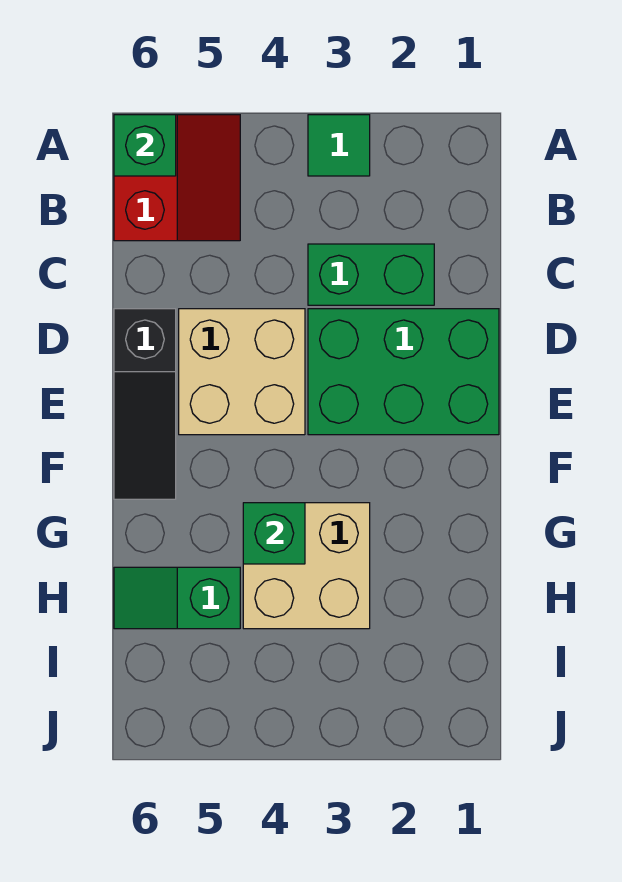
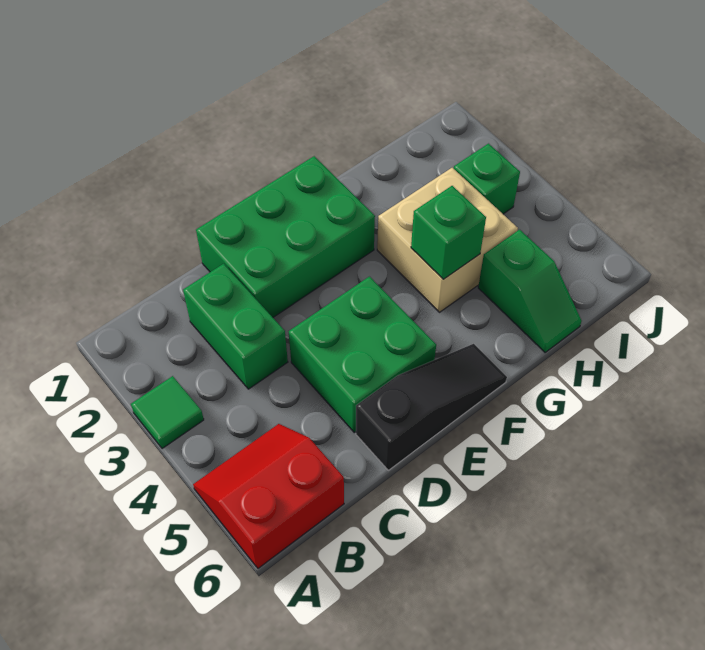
green 1x1 brick [114,115,176,176] -> green 1x1 brick moved to [454,144,520,214]
green 2x3 brick [308,309,499,435] -> green 2x3 brick turned to [196,156,375,317]
tan 2x2 brick [179,309,305,435] -> green 2x2 brick [289,277,436,432]

